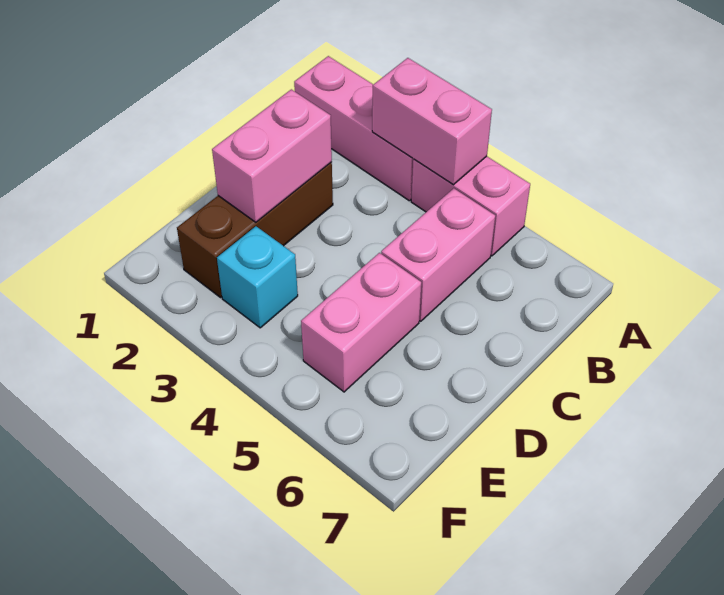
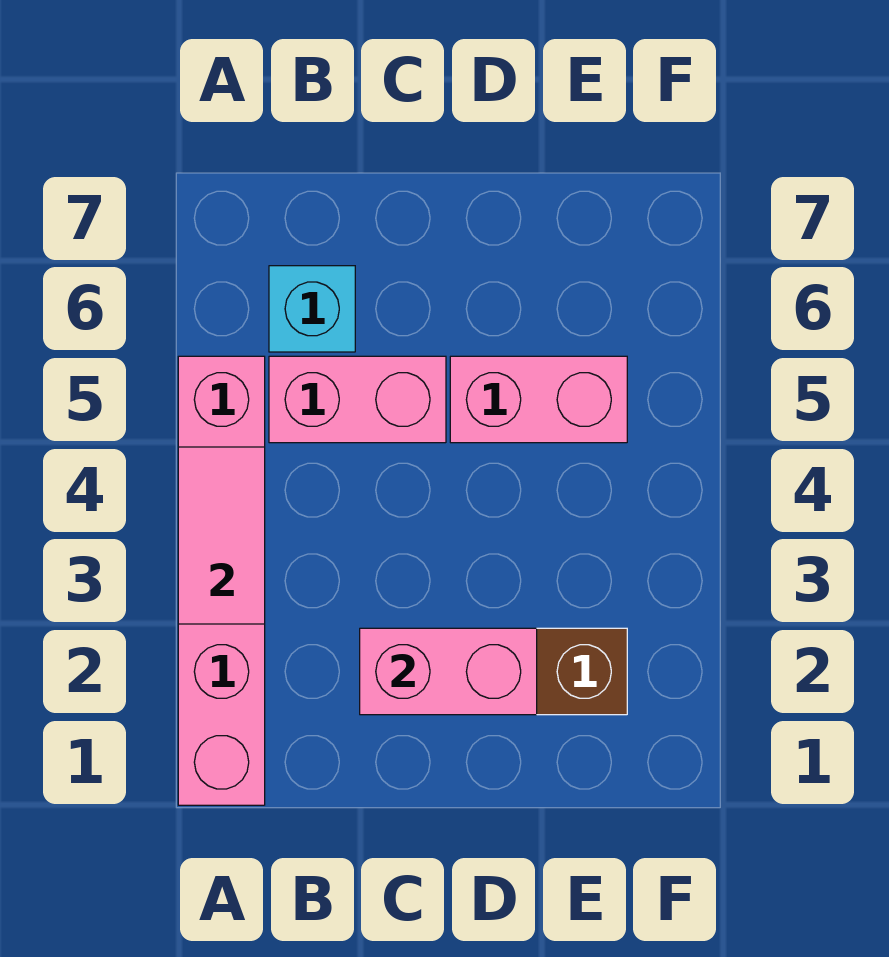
pink 1x2 brick [372,58,492,185] -> pink 1x2 tile [178,447,265,624]
cyan 1x1 brick [217,226,298,328] -> cyan 1x1 brick moved to [269,266,355,352]

